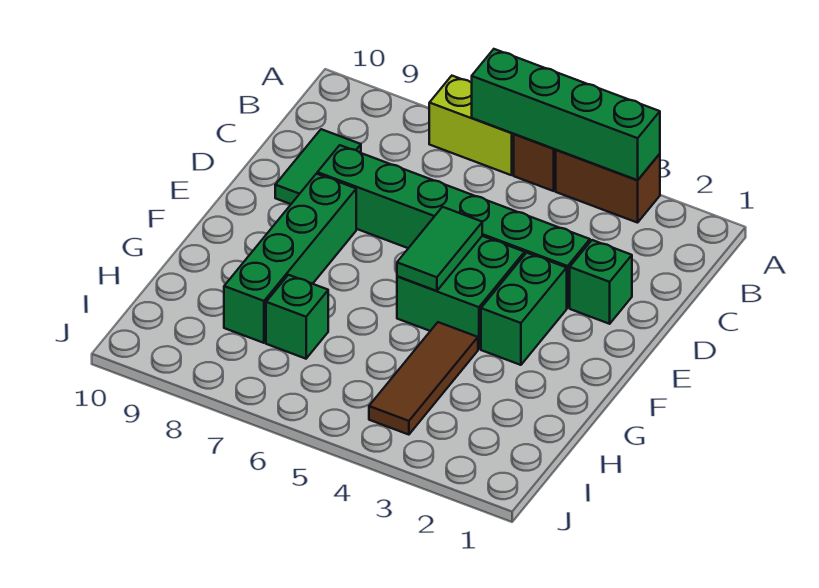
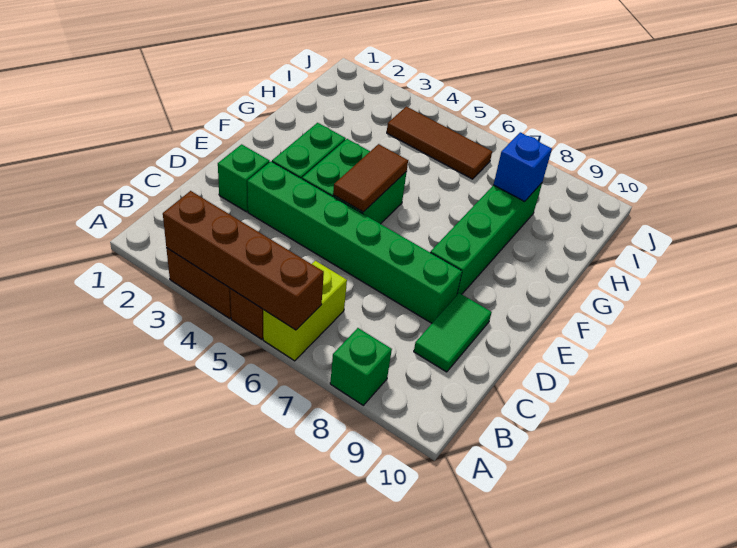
green 1x4 brick [472,49,660,180] -> brown 1x4 brick [163,191,324,330]
lime 1x2 brick [429,76,514,175] -> lime 1x2 brick turned to [263,261,347,361]
green 1x2 tile [397,207,482,291] -> brown 1x2 tile [333,144,408,212]
brown 1x3 tile [369,322,478,435] -> brown 1x3 tile turned to [387,107,492,179]
green 1x1 brick [266,275,328,359] -> green 1x1 brick moved to [330,328,392,405]
none -> blue 1x1 brick [494,132,552,202]

